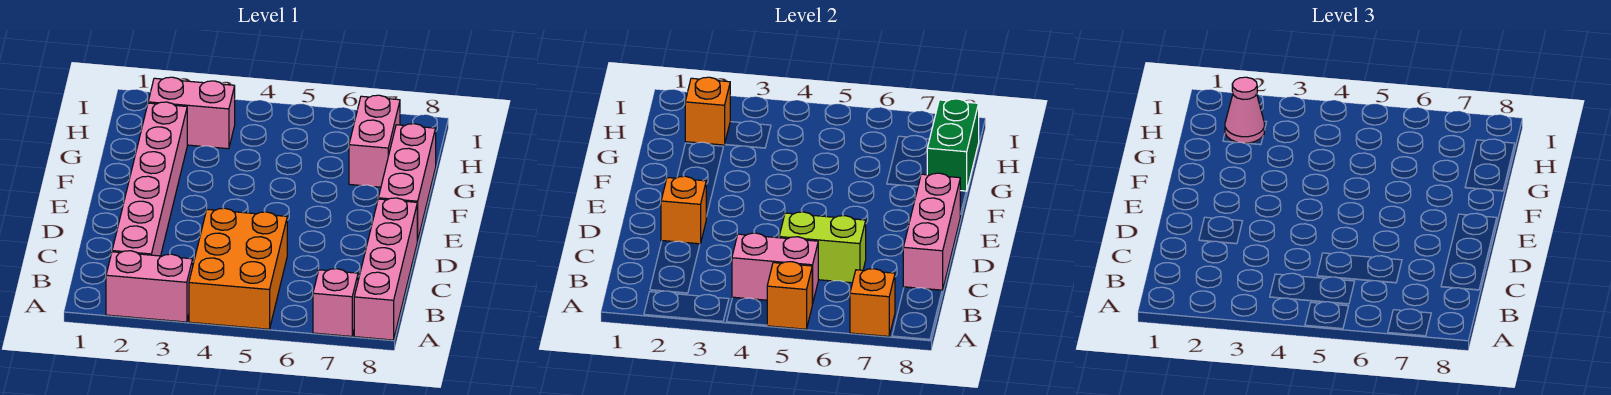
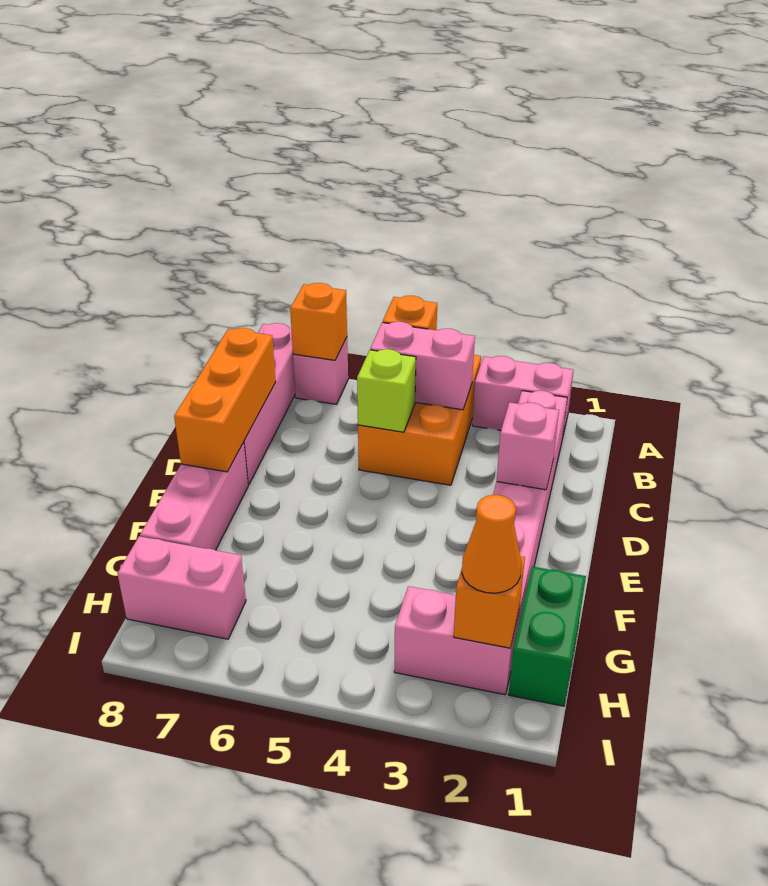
lime 1x2 brick [779,212,866,283] -> lime 1x1 brick [357,349,416,432]
pink 1x3 brick [903,173,960,291] -> orange 1x3 brick [174,328,276,472]
orange 1x1 brick [661,176,706,244] -> pink 1x1 brick [497,402,559,490]
pink 1x2 brick [349,95,400,187] -> pink 1x2 brick turned to [117,536,246,639]
green 1x2 brick [927,99,979,191] -> green 1x2 brick moved to [509,567,586,706]
pink 1x1 cone [1225,77,1264,143] -> orange 1x1 cone [462,495,521,593]

